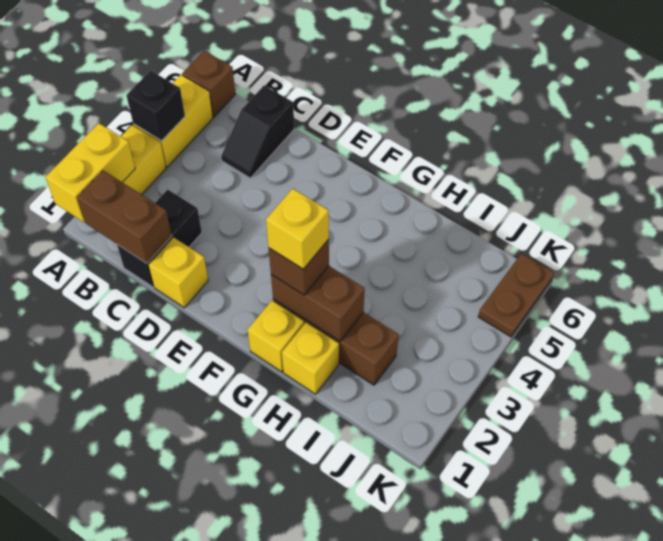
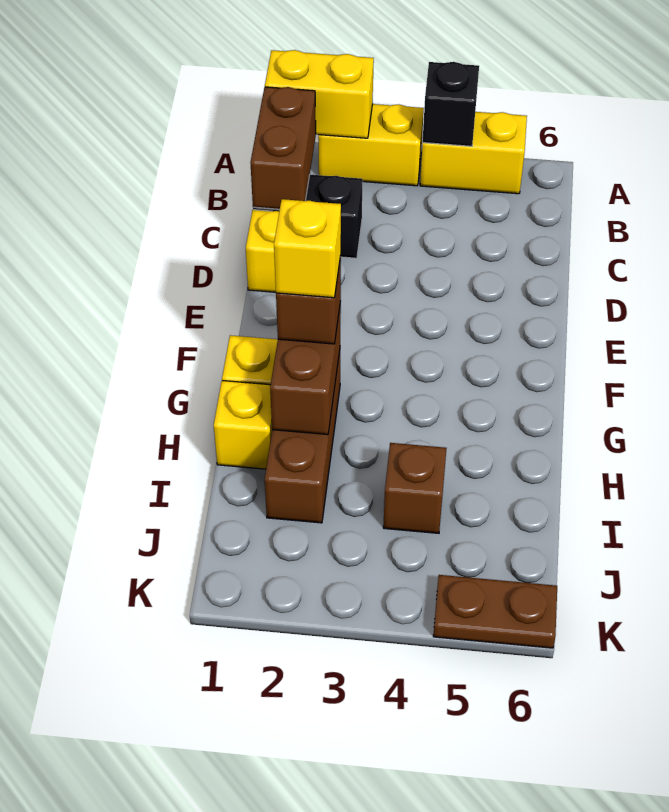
brown 1x1 brick [182,51,235,117] -> brown 1x1 brick moved to [383,443,447,533]
black 1x2 slope [221,85,294,178] -> none

